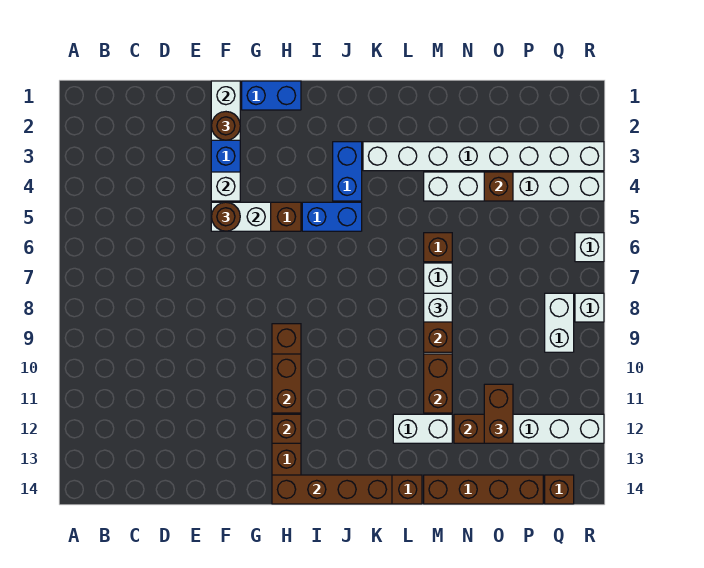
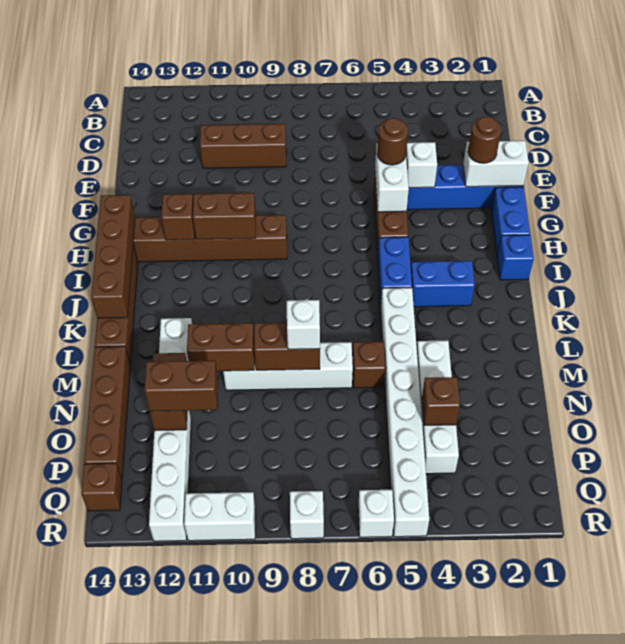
none -> brown 1x3 brick [200,124,286,168]
none -> blue 1x1 brick [497,235,534,280]
white 1x8 brick [363,142,604,171] -> white 1x8 brick moved to [381,288,429,537]
white 1x6 brick [424,172,604,201] -> white 1x4 brick [417,340,459,474]
white 1x2 brick [545,293,574,352] -> white 1x2 brick moved to [184,492,255,541]

